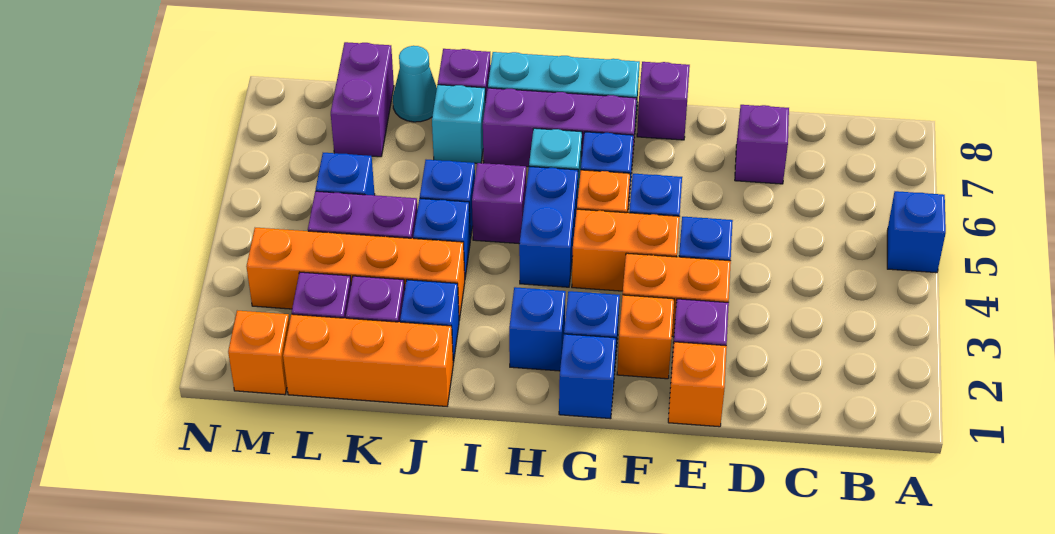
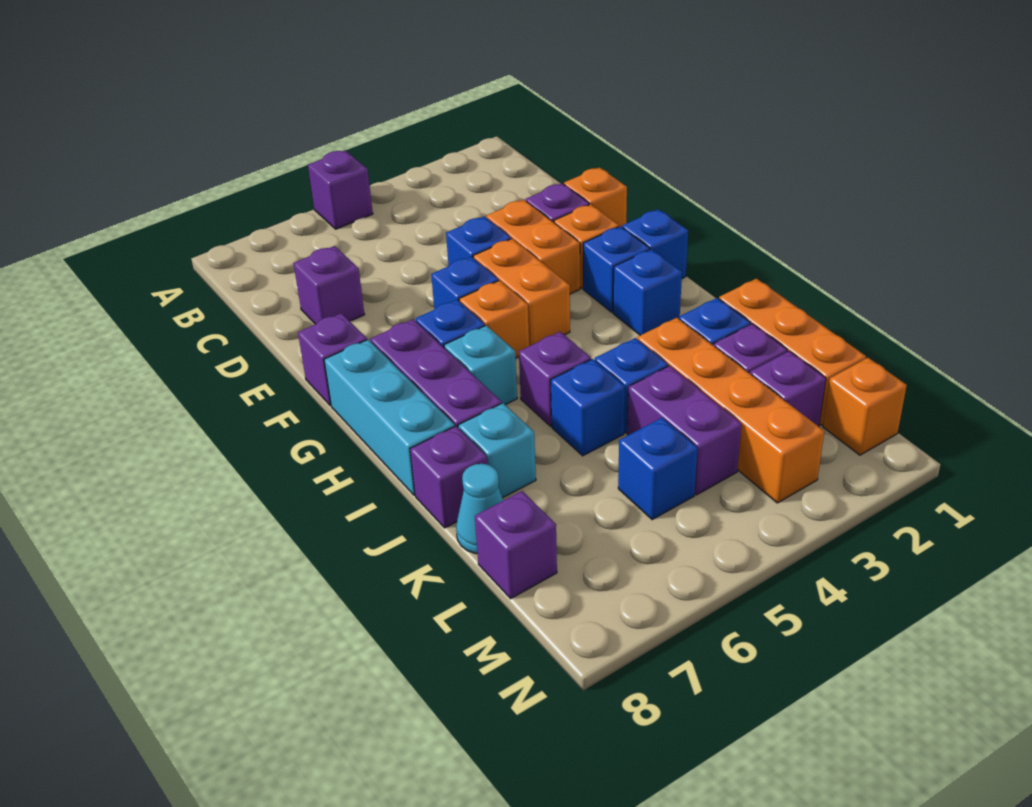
blue 1x1 brick [887,191,946,273] -> purple 1x1 brick [308,150,373,229]
blue 1x2 brick [519,166,578,287] -> none
purple 1x2 brick [331,42,394,157] -> purple 1x1 brick [475,491,557,599]

